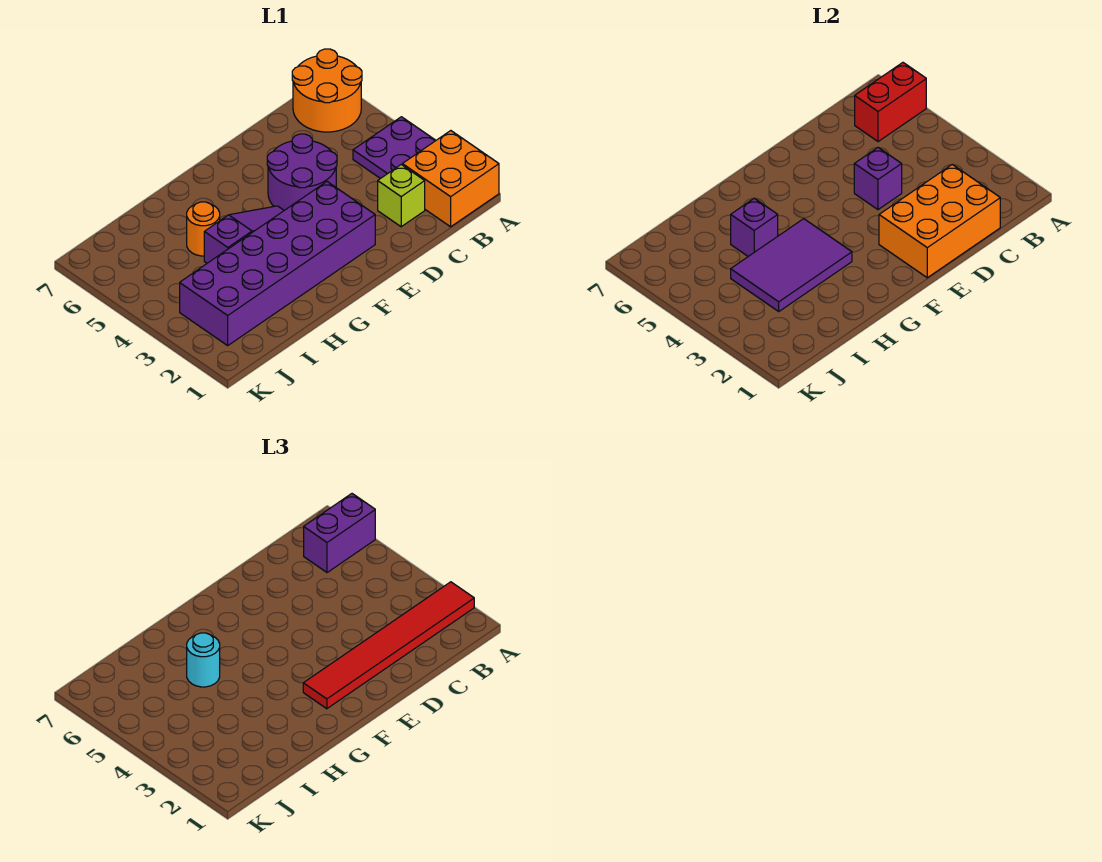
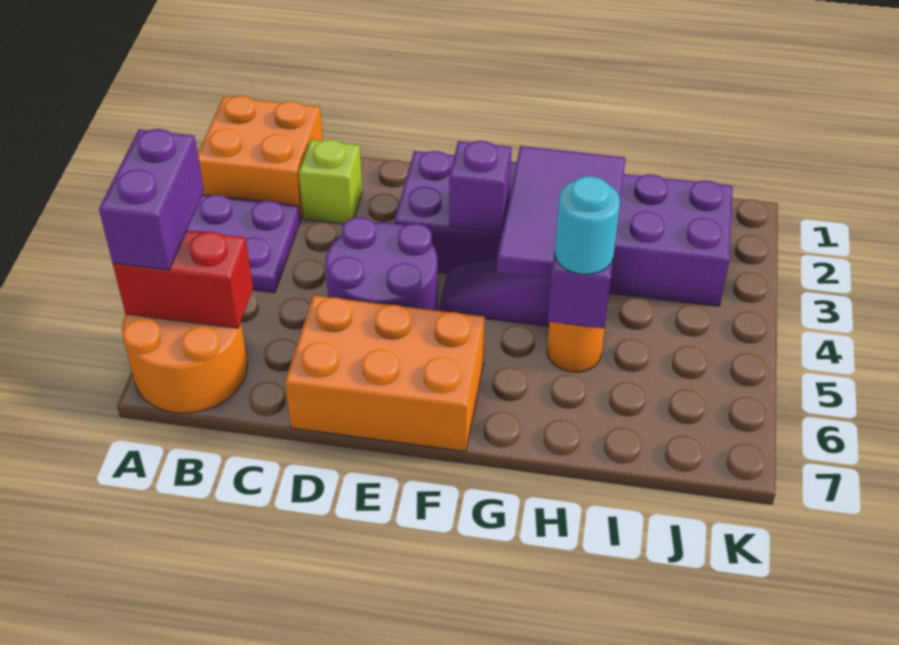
red 1x6 tile [303,582,474,709] -> none
purple 1x2 brick [304,494,375,573] -> purple 1x2 brick turned to [99,129,204,270]
orange 2x3 brick [879,165,1000,278] -> orange 2x3 brick moved to [285,296,485,452]
purple 1x1 brick [854,148,902,210] -> purple 1x1 brick moved to [449,141,512,233]
purple 2x3 tile [731,219,852,311] -> purple 2x3 tile turned to [497,146,626,279]

